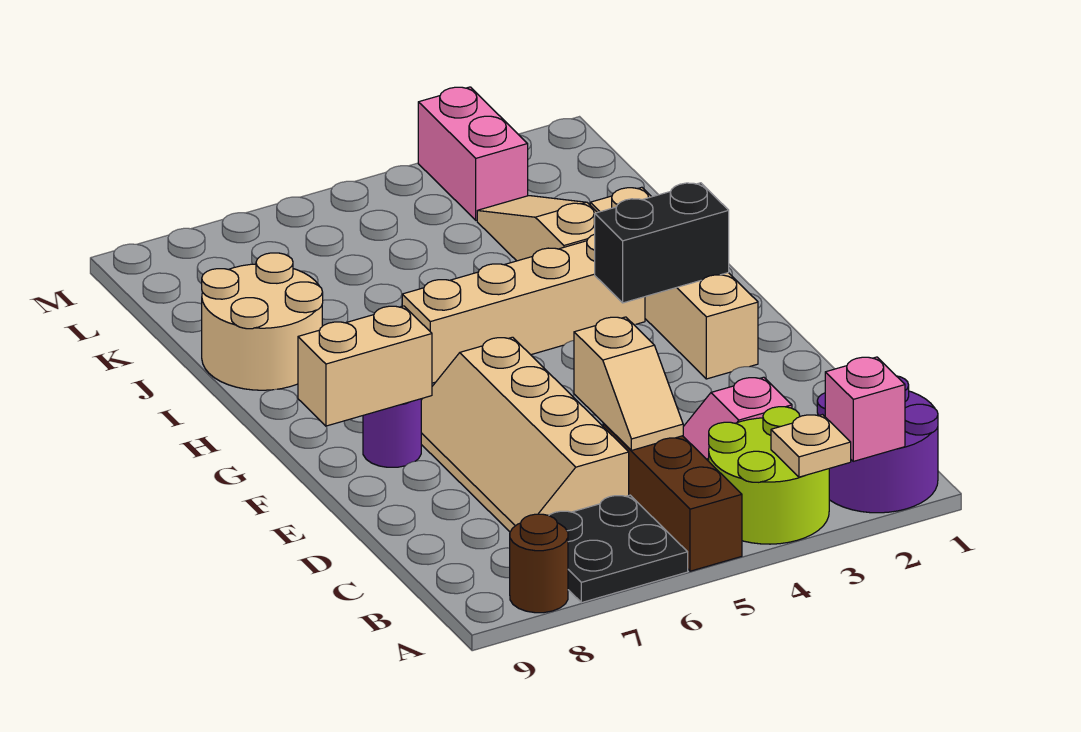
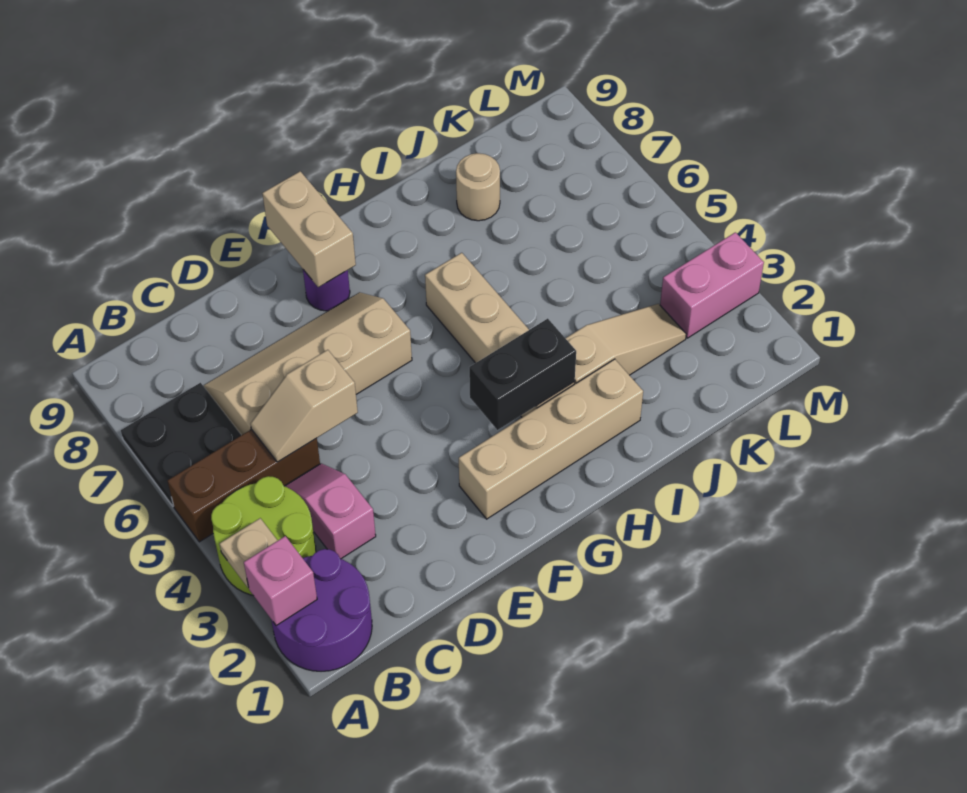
brown 1x1 round brick [510,514,568,613] -> none
black 1x2 brick [595,183,729,303] -> black 1x2 brick turned to [469,319,576,430]
tan 2x2 round brick [202,253,323,390] -> tan 1x1 round brick [456,153,500,221]

